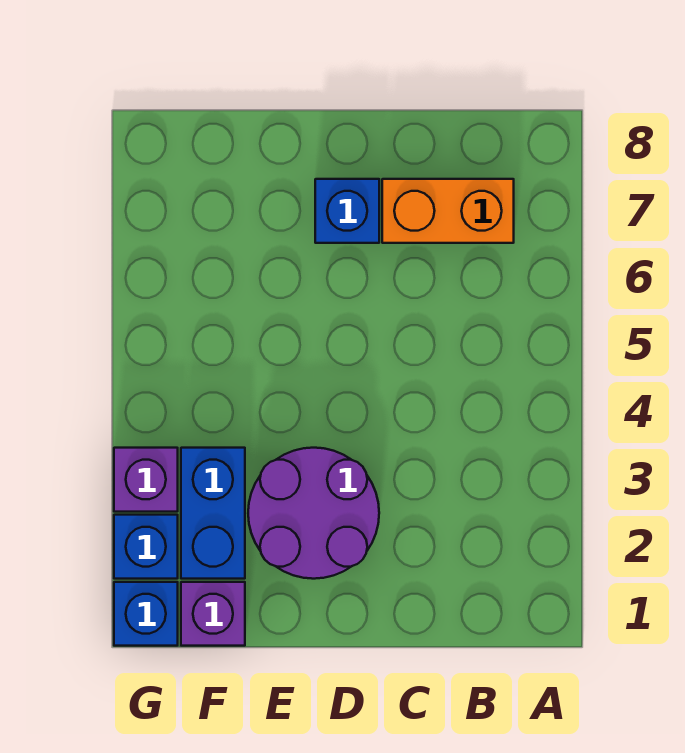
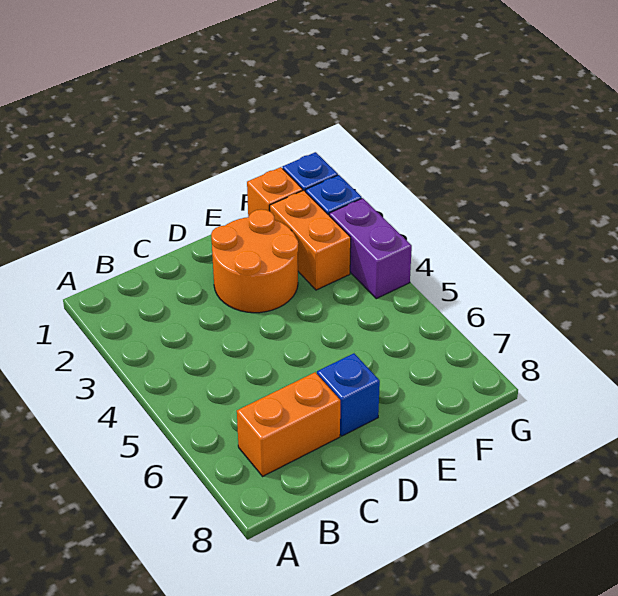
purple 2x2 round brick [248,448,379,579] -> orange 2x2 round brick [211,209,298,313]
purple 1x1 brick [181,582,245,646] -> orange 1x1 brick [247,167,303,217]
blue 1x2 brick [181,448,245,579] -> orange 1x2 brick [270,190,351,290]
purple 1x1 brick [114,448,178,512] -> purple 1x2 brick [329,198,412,299]

